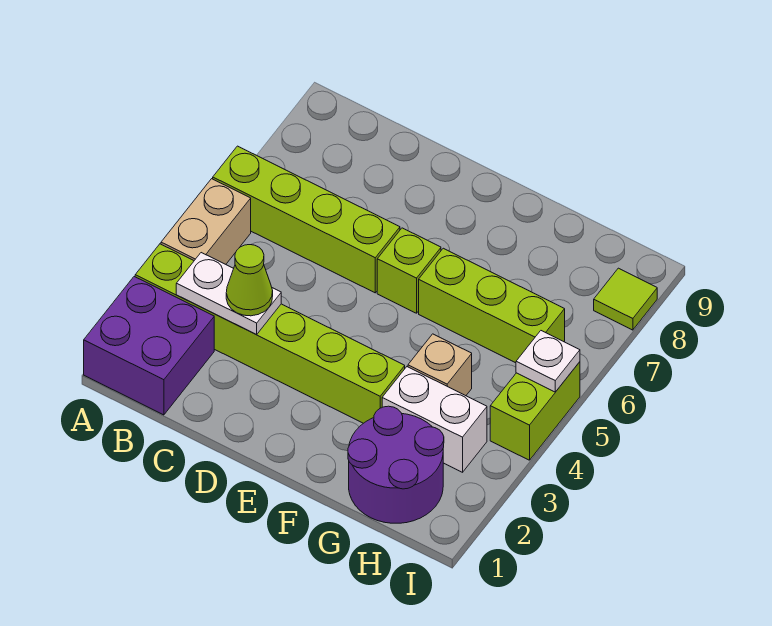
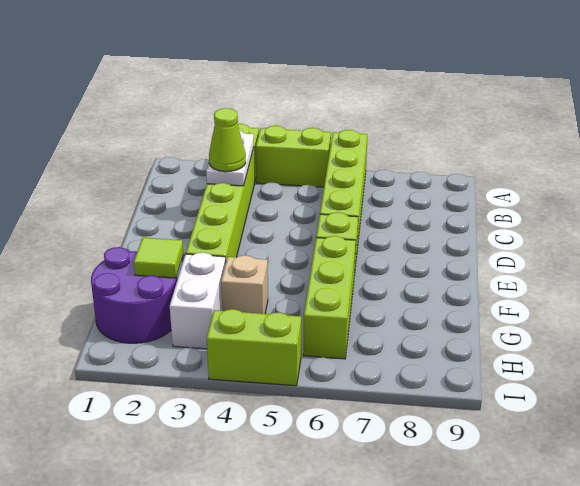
purple 2x2 brick [84,277,214,415] -> none
tan 1x2 brick [161,179,251,264] -> lime 1x2 brick [256,126,331,187]
white 1x1 plate [516,331,580,392] -> none
lime 1x1 tile [594,268,657,330] -> lime 1x1 tile moved to [134,238,183,278]

